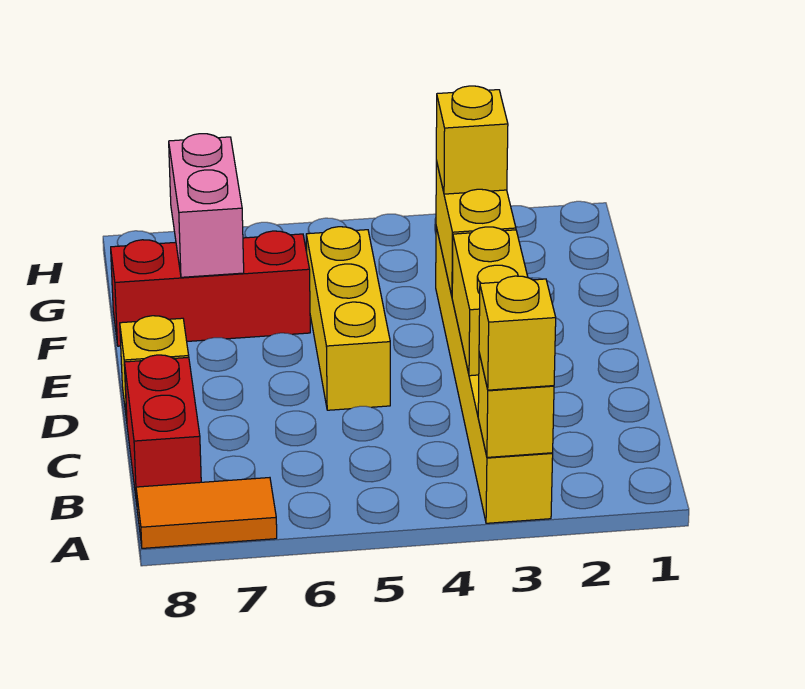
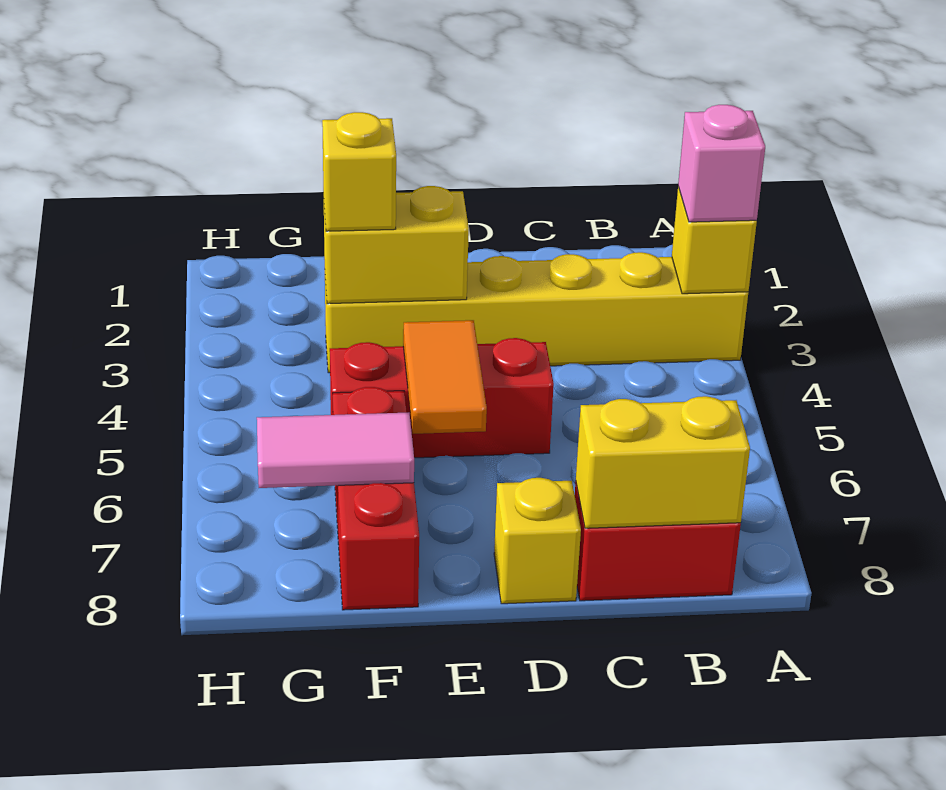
yellow 1x1 brick [479,276,556,390] -> pink 1x1 brick [678,105,765,222]
orange 1x2 tile [136,478,277,548] -> orange 1x2 tile moved to [403,320,487,434]
yellow 1x2 brick [452,227,528,376] -> yellow 1x2 brick moved to [576,396,750,528]
yellow 1x3 brick [306,227,390,410] -> red 1x3 brick [330,338,554,458]
pink 1x2 brick [169,134,244,277] -> pink 1x2 tile [257,412,414,488]

